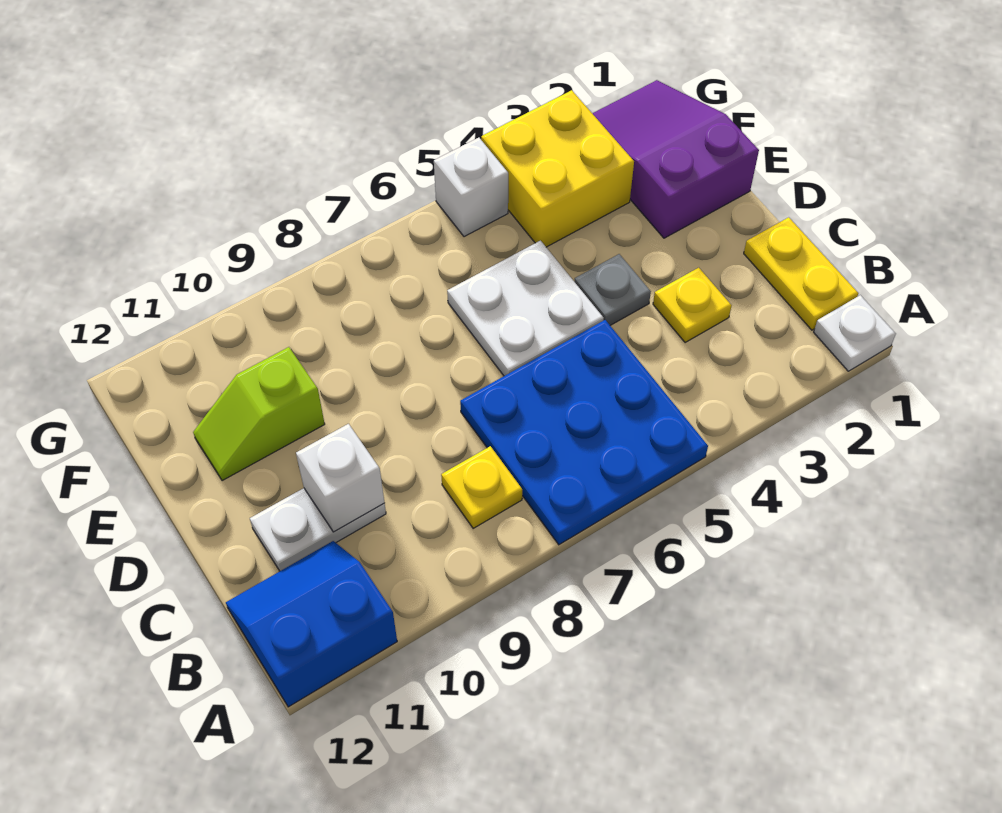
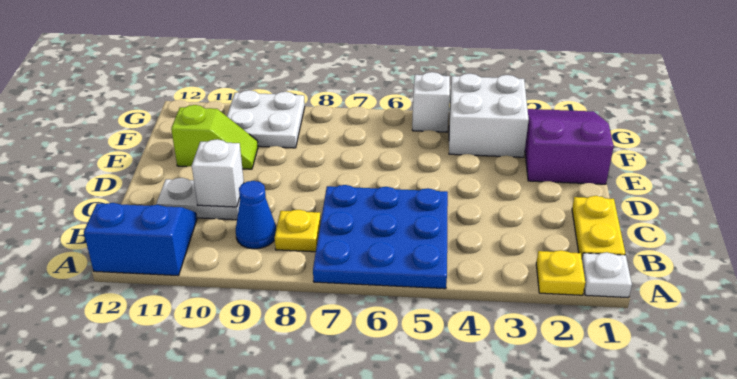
none -> blue 1x1 cone [236,181,276,249]
yellow 1x1 plate [653,268,732,343] -> yellow 1x1 plate moved to [536,250,585,295]
grey 1x1 plate [574,254,651,325] -> none
white 2x2 plate [447,241,604,376] -> white 2x2 plate moved to [227,90,305,148]
lime 1x2 slope [193,347,325,481] -> lime 1x2 slope turned to [171,105,258,169]
yellow 2x2 brick [481,90,634,247] -> white 2x2 brick [449,73,529,157]

